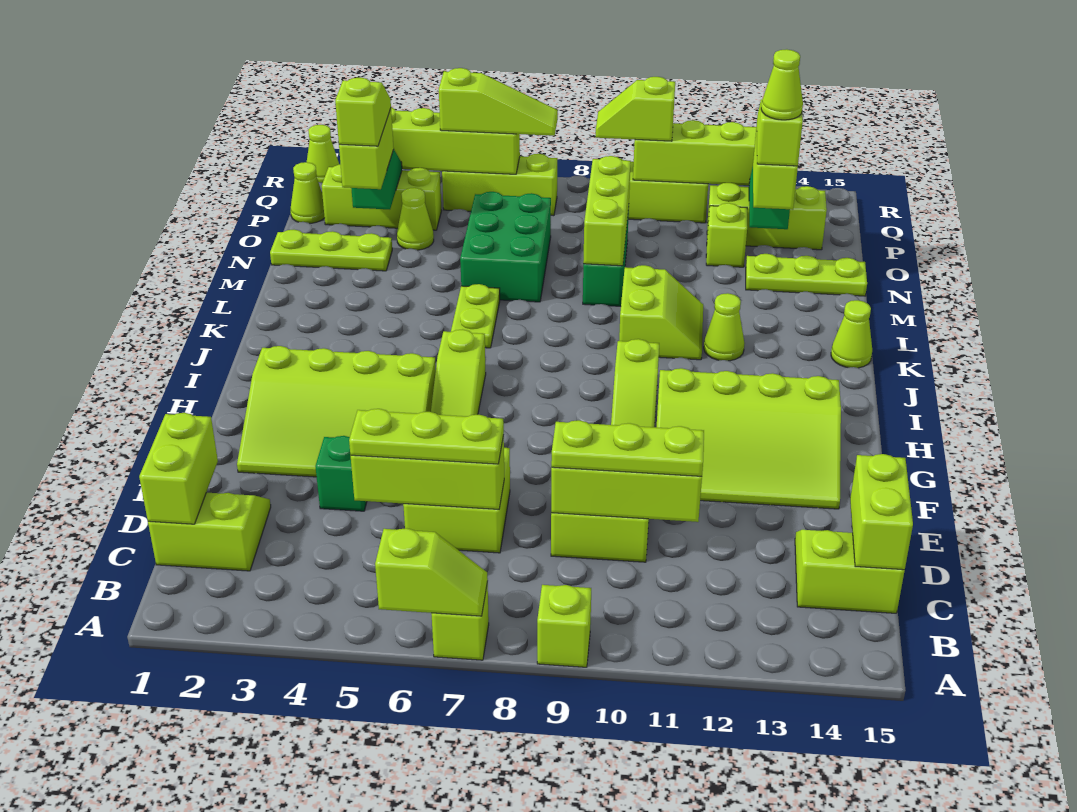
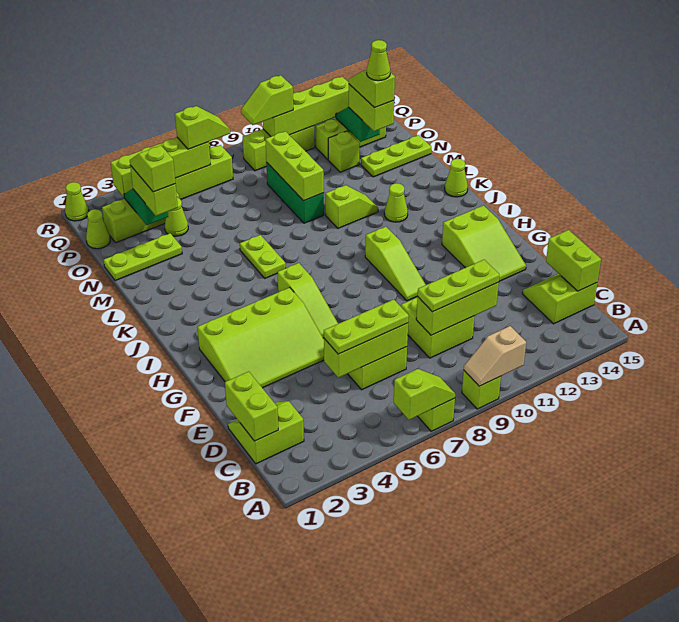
none -> tan 1x2 slope [464,326,526,386]
green 1x1 brick [315,436,367,511] -> none
lime 3x4 slope [656,368,841,509] -> lime 2x3 slope [442,205,526,281]
lime 2x2 slope [619,265,703,360] -> lime 1x2 slope [325,185,378,228]
green 2x3 brick [460,192,551,302] -> none
lime 1x3 slope [439,68,558,136] -> lime 1x2 slope [175,106,230,149]

